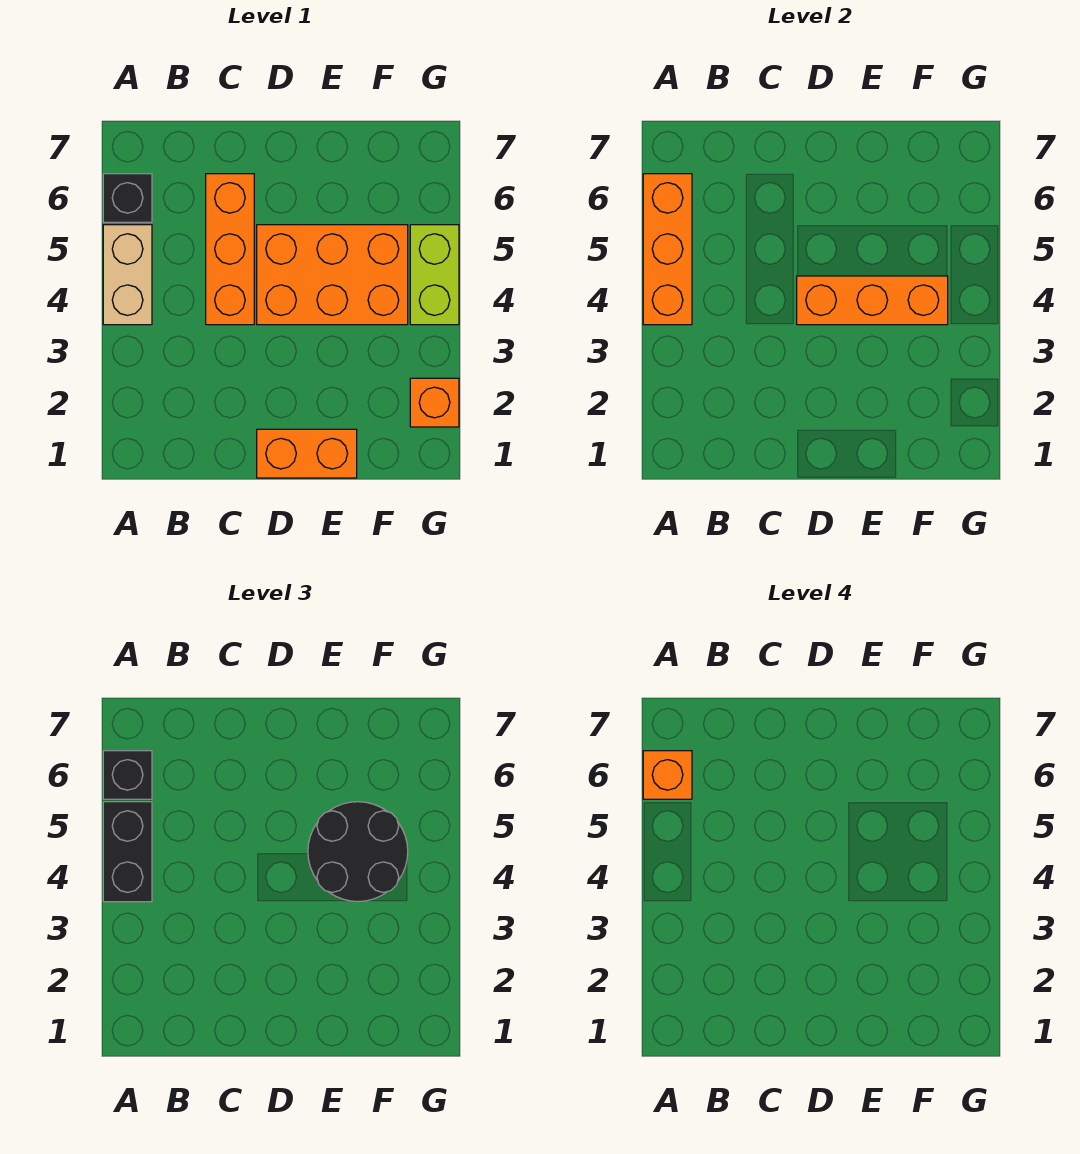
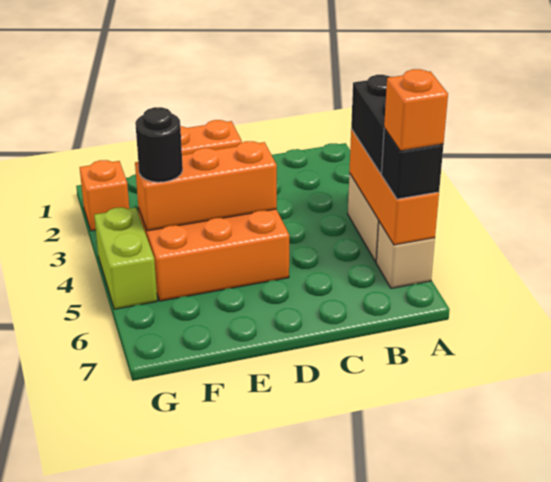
black 1x1 brick [103,174,152,222] -> tan 1x1 brick [376,222,435,288]
orange 1x3 brick [206,174,254,325] -> none
black 2x2 round brick [308,802,408,902] -> black 1x1 round brick [135,107,183,182]

